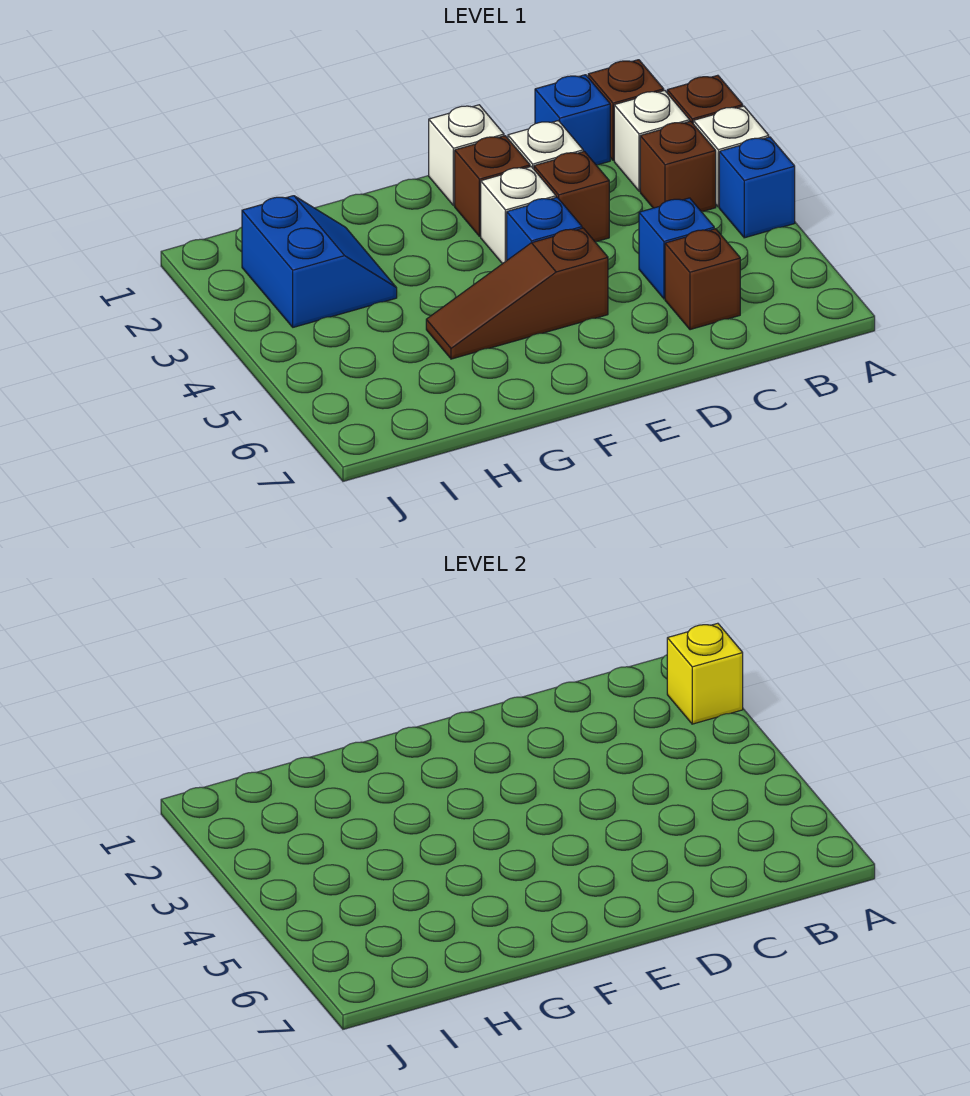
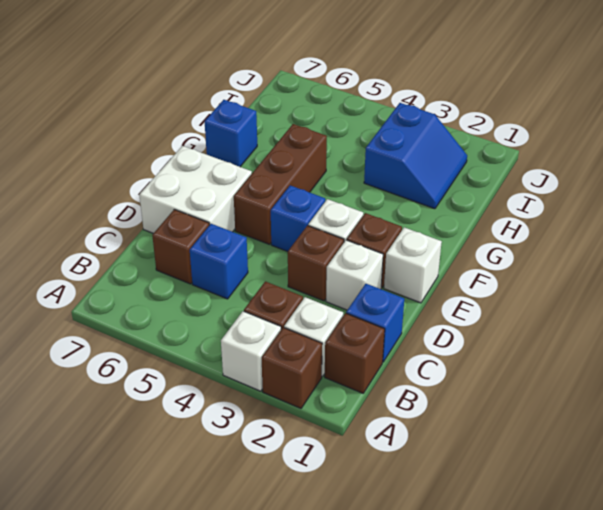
yellow 1x1 brick [667,623,743,724] -> none
blue 1x1 brick [719,137,795,238] -> blue 1x1 brick moved to [205,100,257,167]
none -> white 2x2 brick [139,146,252,233]
brown 1x3 slope [426,228,608,359] -> brown 1x3 brick [234,124,327,244]
blue 2x2 slope [242,196,397,327] -> blue 2x2 slope turned to [364,103,467,209]

